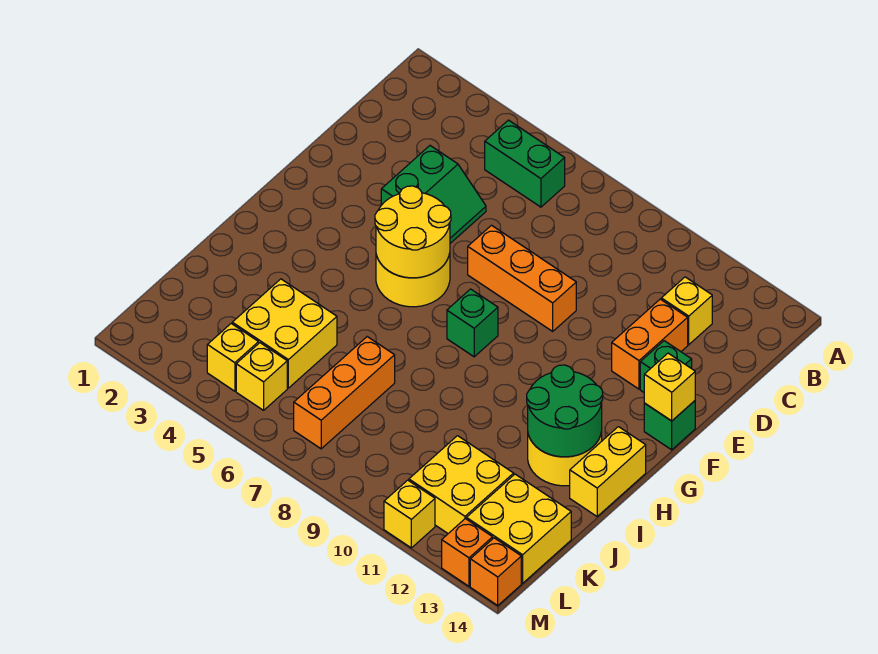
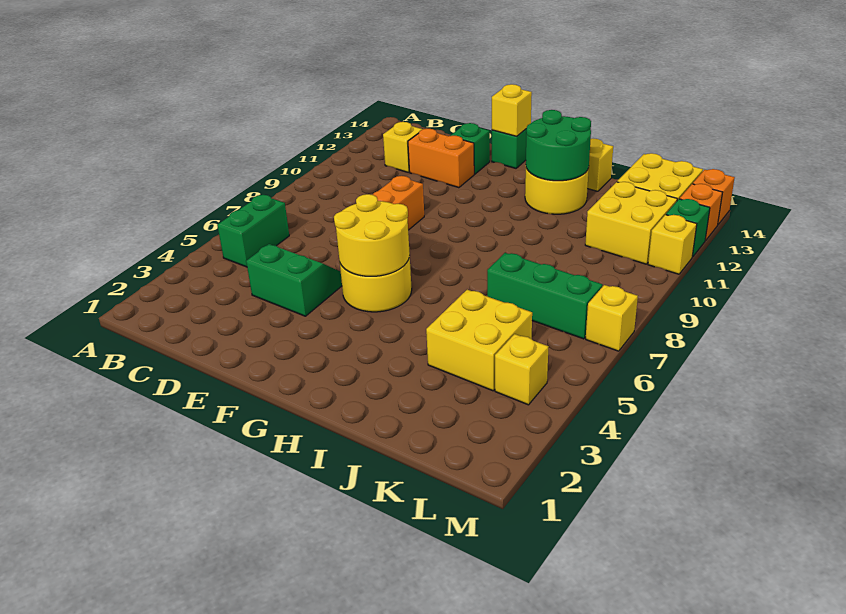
green 1x1 brick [447,289,498,357] -> green 1x1 brick moved to [666,199,710,257]
orange 1x3 brick [294,337,395,449] -> green 1x3 brick [487,253,602,339]
yellow 1x1 brick [236,343,287,410] -> yellow 1x1 brick moved to [586,285,638,351]

